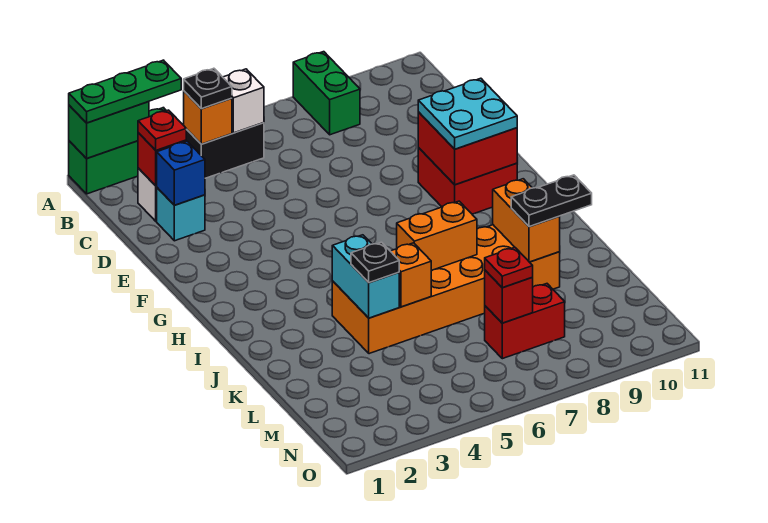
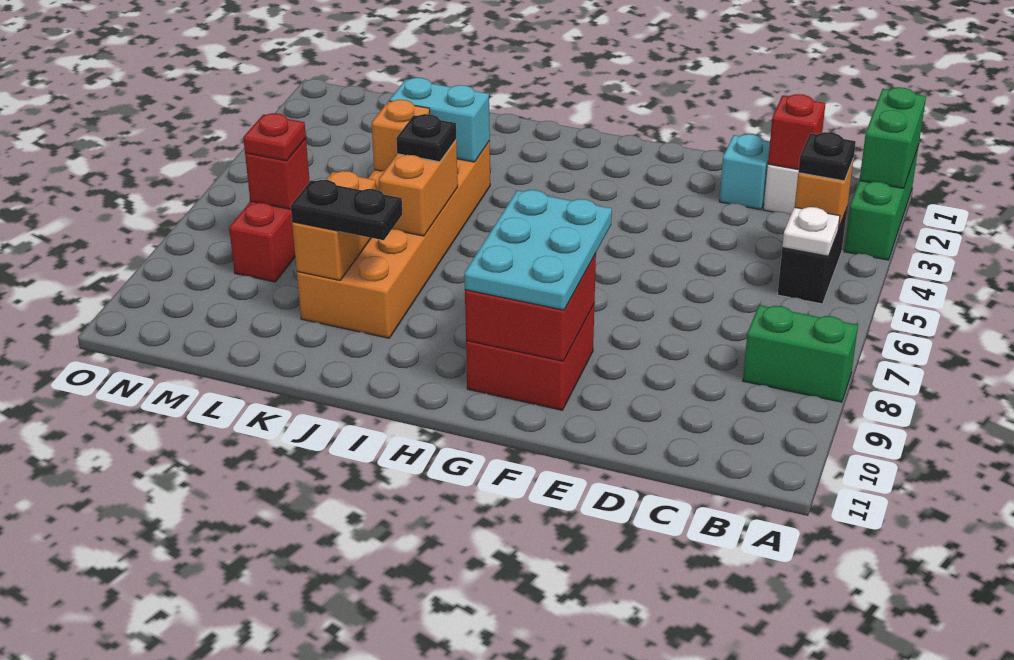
green 1x3 plate [69,60,181,123] -> none
white 1x1 brick [223,69,264,133] -> white 1x1 plate [782,207,840,256]
red 1x1 plate [138,110,186,150] -> none
blue 1x1 brick [157,141,205,205] -> none
cyan 2x2 plate [418,78,517,149] -> cyan 2x3 plate [464,190,612,310]
orange 1x2 brick [493,179,560,262] -> orange 1x2 brick turned to [292,171,376,280]
black 1x1 plate [351,242,399,283] -> black 1x1 plate moved to [396,114,456,162]
black 1x2 plate [511,175,592,227] -> black 1x2 plate turned to [291,180,402,240]

